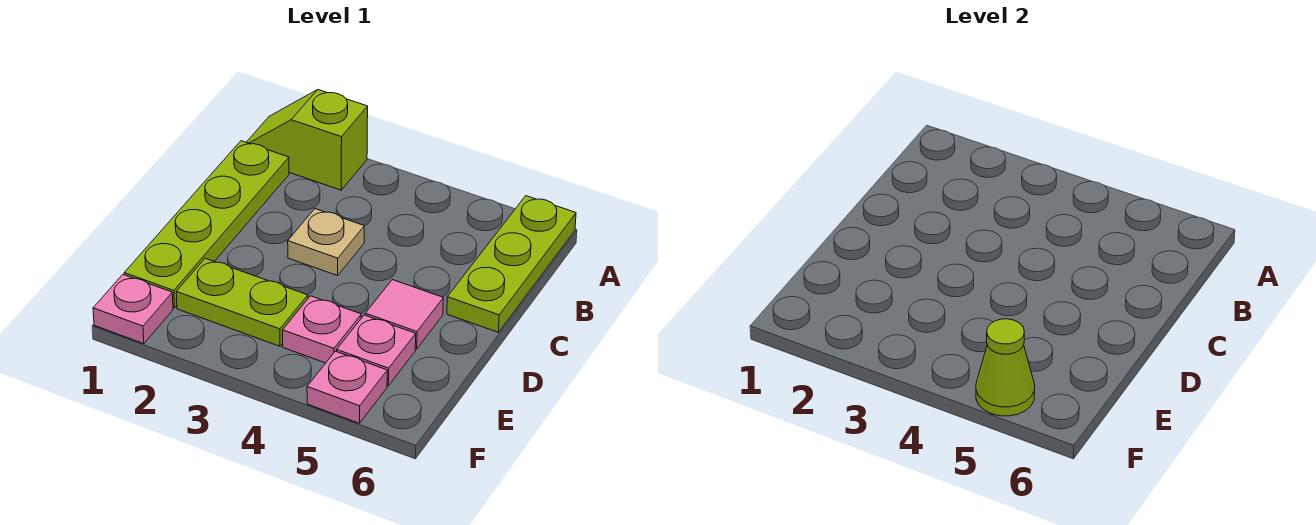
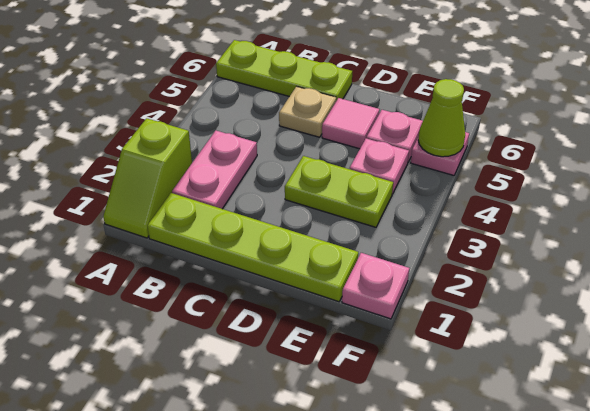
none -> pink 1x2 plate [172,131,257,209]
tan 1x1 plate [288,209,364,276] -> tan 1x1 plate moved to [279,87,336,137]
lime 1x2 plate [176,258,308,346] -> lime 1x2 plate turned to [285,156,393,227]

